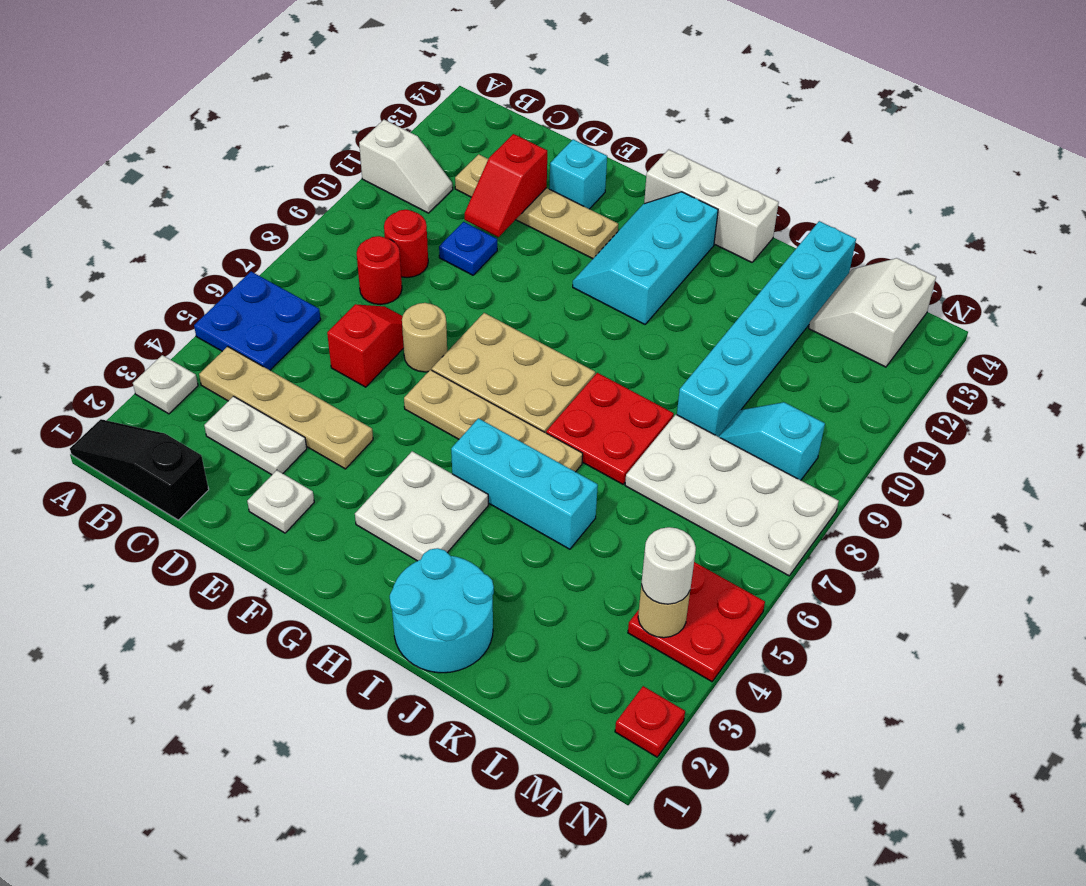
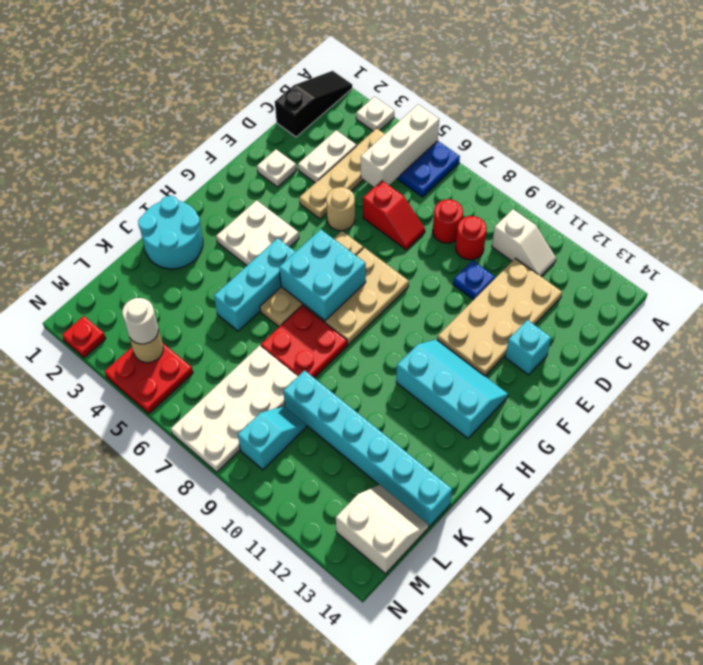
white 1x2 slope [359,120,453,213] -> white 1x2 slope turned to [492,209,556,276]
tan 1x4 plate [455,154,618,259] -> tan 2x4 plate [437,258,562,376]
red 1x2 slope [465,134,547,237] -> none
tan 1x1 round brick [402,303,447,372] -> tan 1x1 round brick moved to [326,187,355,231]
none -> cyan 2x2 brick [279,229,366,321]
white 1x3 brick [644,149,779,262] -> white 1x3 brick moved to [361,105,439,187]

